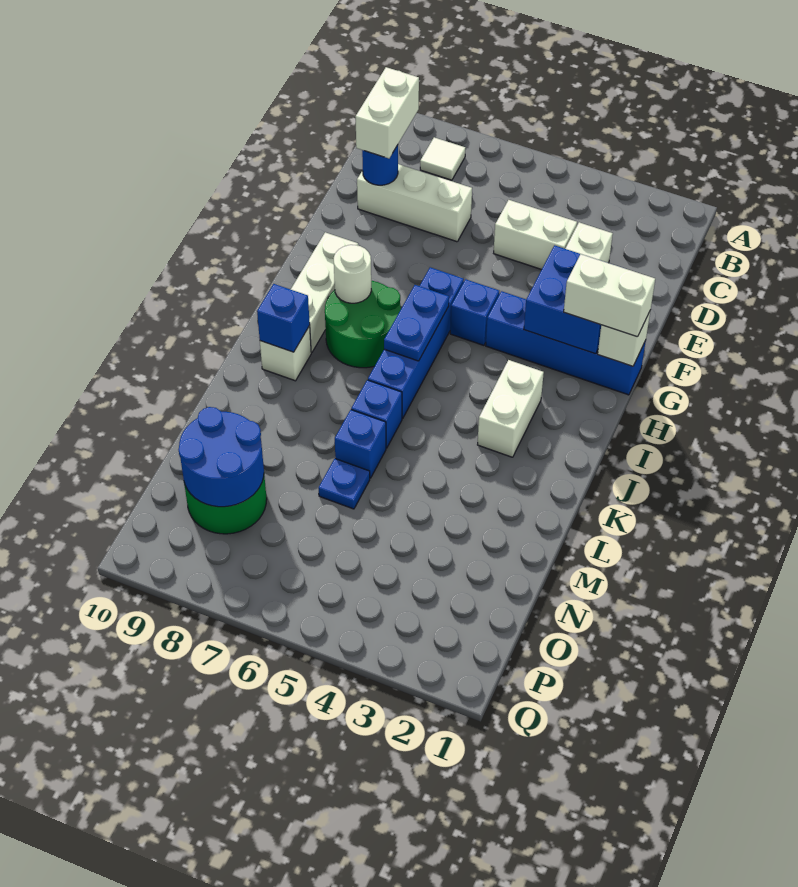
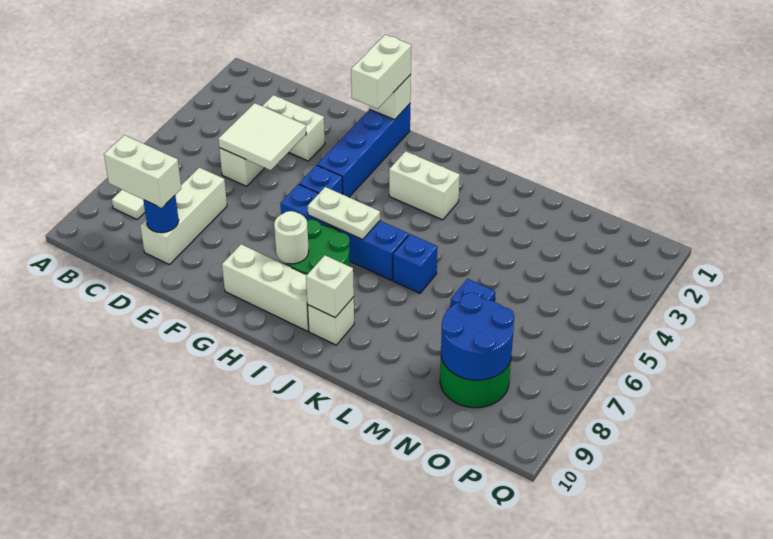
none -> white 2x2 tile [218,103,306,170]
blue 2x2 brick [524,245,601,354] -> none
blue 1x2 plate [384,285,449,361] -> white 1x2 plate [308,187,380,240]
blue 1x1 brick [257,284,310,352] -> white 1x1 brick [306,255,354,318]
blue 1x1 brick [335,410,386,478] -> none

